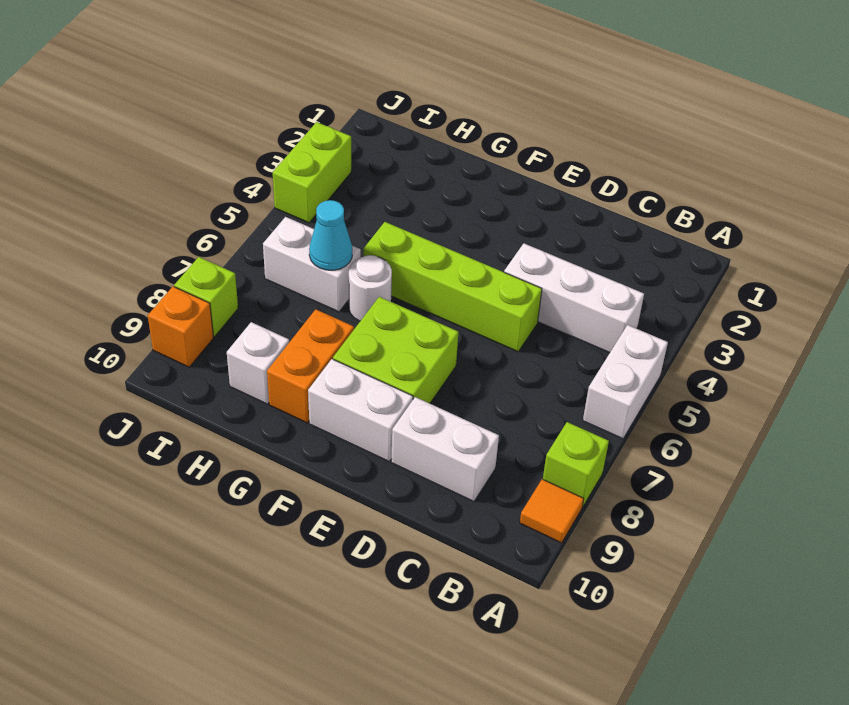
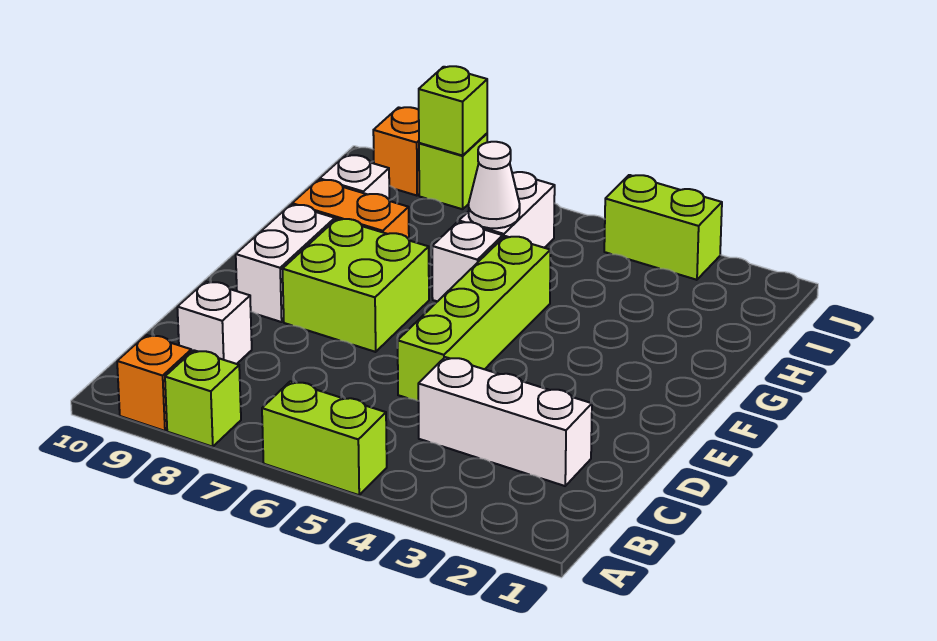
white 1x2 brick [583,325,668,439] -> lime 1x2 brick [262,381,387,495]
orange 1x1 tile [520,479,584,543] -> orange 1x1 brick [117,335,191,431]
white 1x3 brick [504,243,644,353] -> white 1x3 brick turned to [418,357,592,486]
white 1x2 brick [391,397,499,502] -> white 1x1 brick [177,281,252,364]
white 1x1 round brick [349,255,392,321] -> white 1x1 brick [432,222,503,302]
cyan 1x1 cone [309,200,352,270] -> white 1x1 cone [469,142,520,228]
none -> lime 1x1 brick [419,66,487,156]

